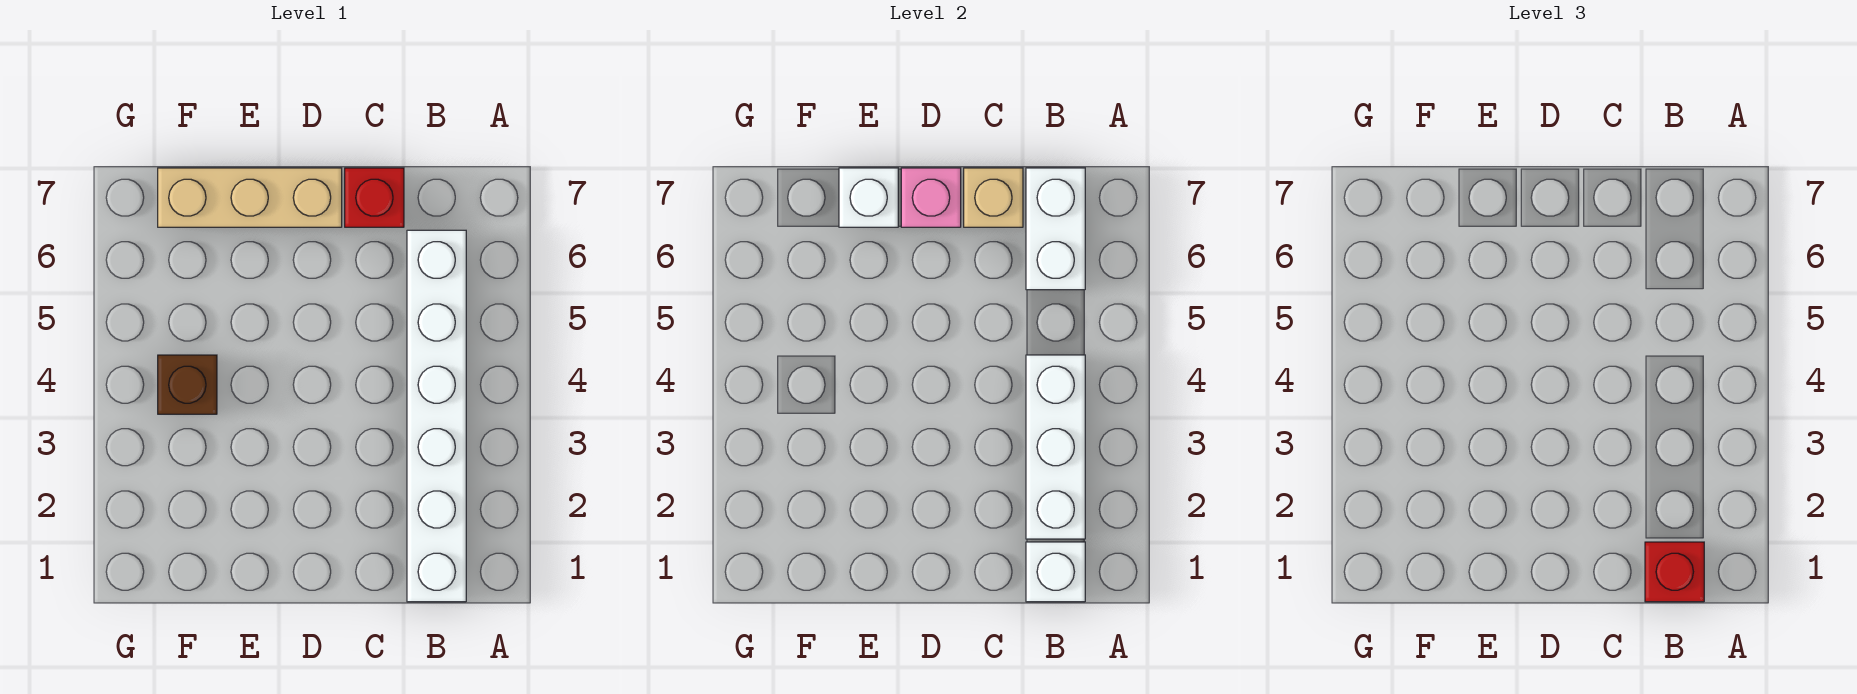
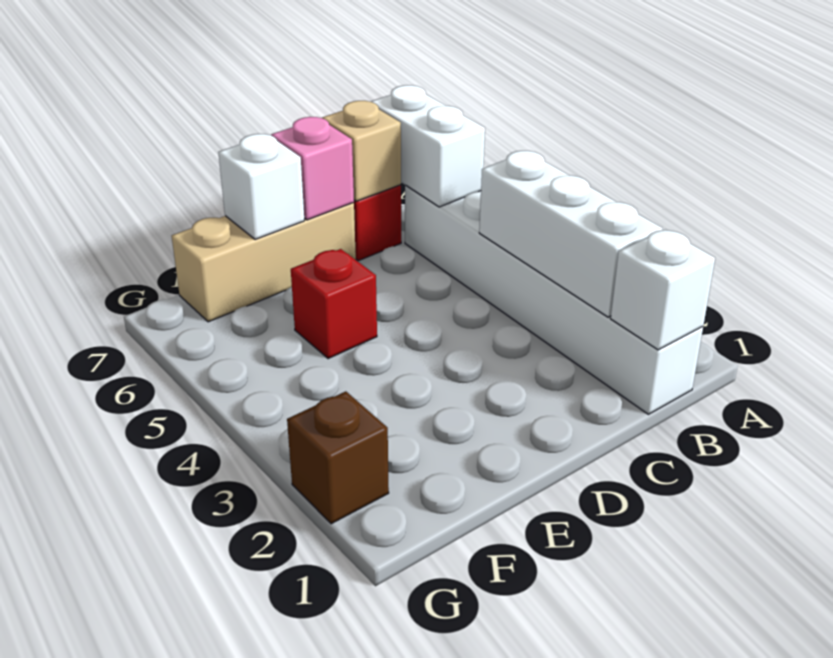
red 1x1 brick [1645,542,1704,602] -> red 1x1 brick moved to [291,249,377,359]
brown 1x1 brick [158,355,217,414] -> brown 1x1 brick moved to [287,391,389,524]

